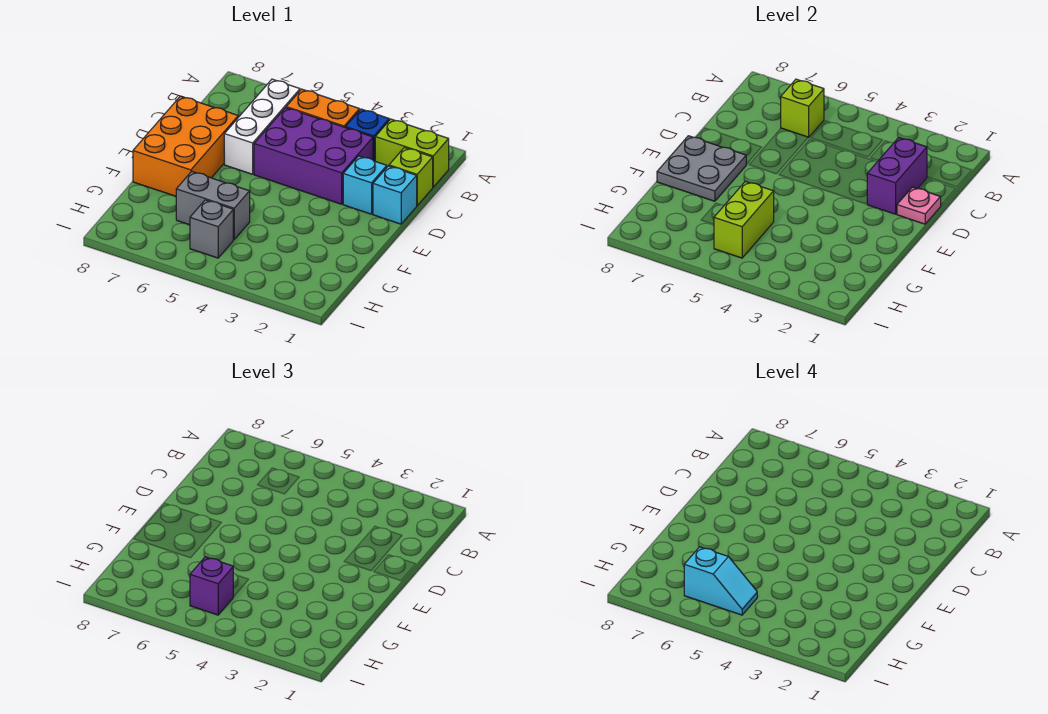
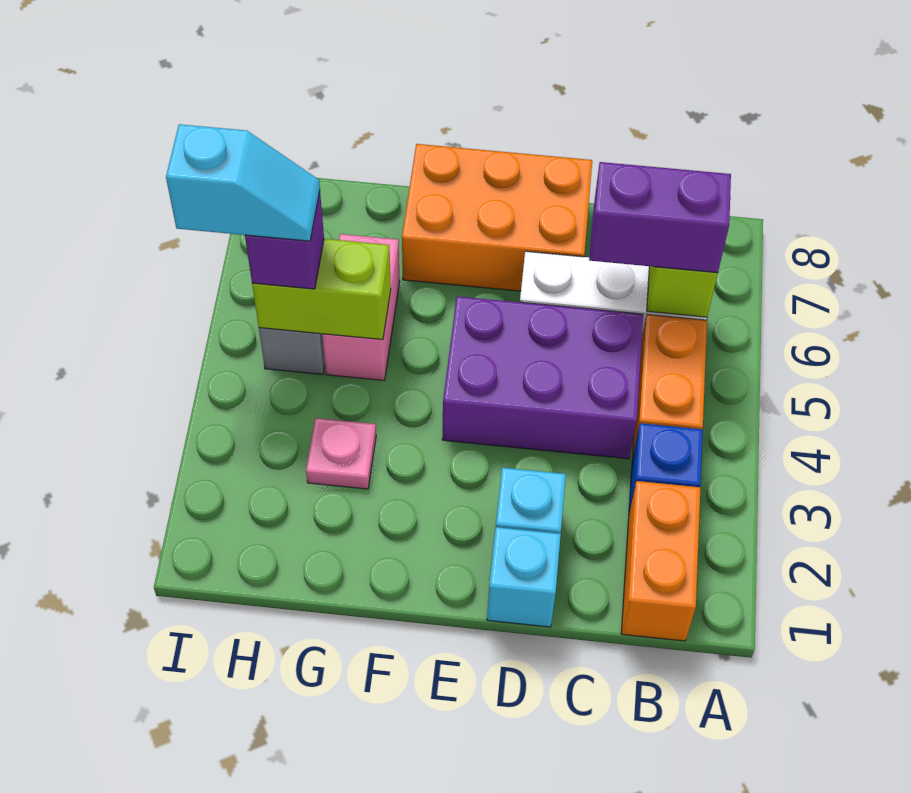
lime 1x2 brick [375,119,449,187] -> orange 1x2 brick [621,481,700,641]
lime 1x1 brick [389,148,433,206] -> none
purple 1x2 brick [867,138,927,214] -> purple 1x2 brick moved to [589,162,731,273]
purple 2x3 brick [254,108,373,204] -> purple 2x3 brick turned to [442,296,643,459]
pink 1x1 plate [897,187,941,224] -> pink 1x1 plate moved to [306,418,376,489]
grey 2x2 plate [657,136,746,201] -> none
grey 1x2 brick [176,171,250,240] -> pink 1x2 brick [322,234,400,380]
cyan 1x2 slope [684,547,757,615] -> cyan 1x2 slope turned to [166,124,320,241]

